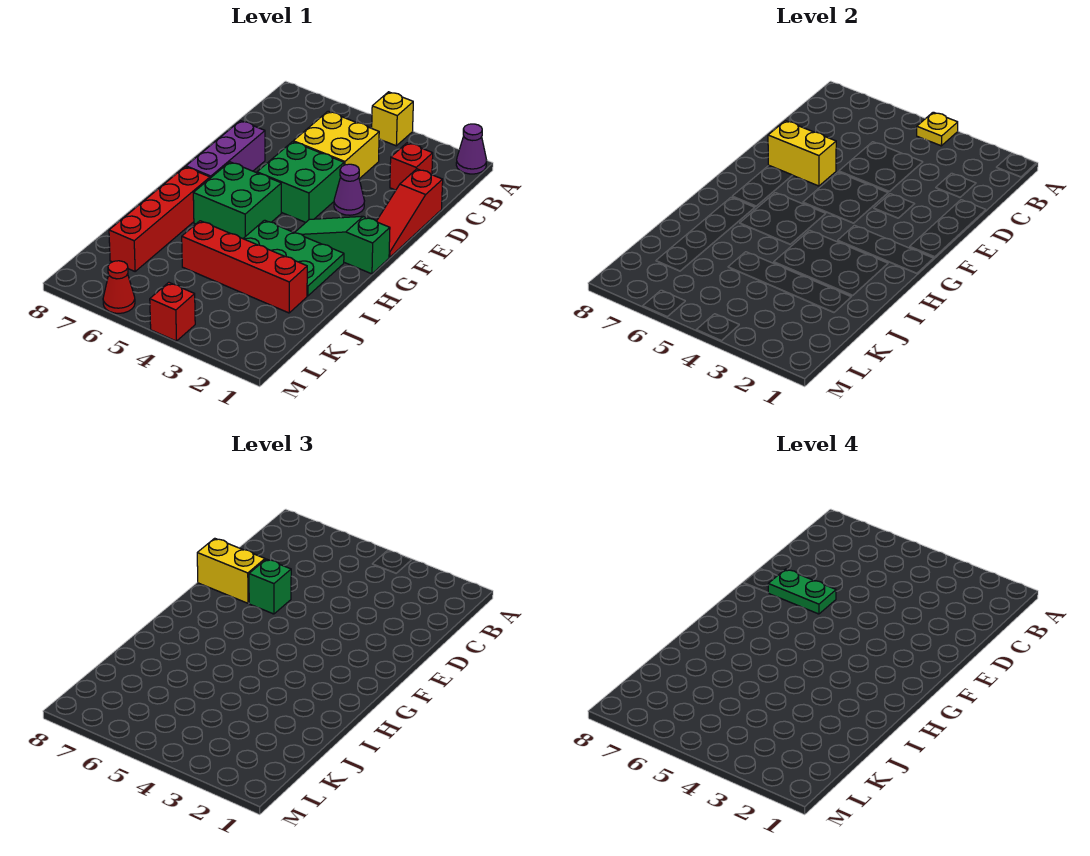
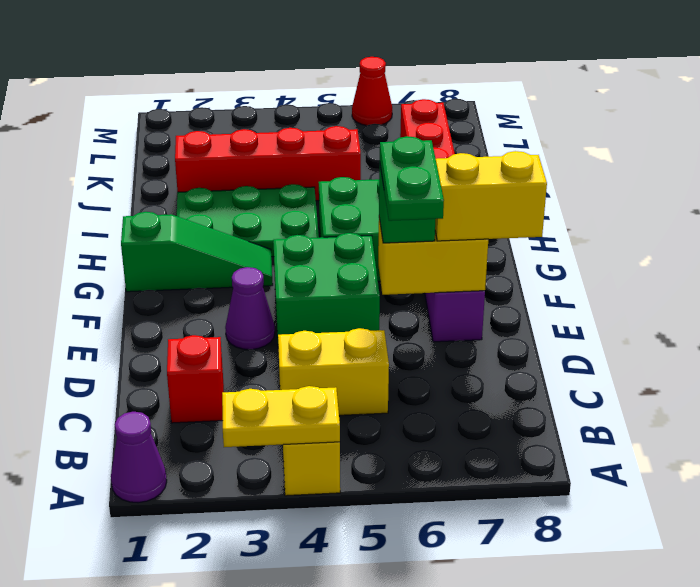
yellow 1x1 plate [917,112,958,146] -> yellow 1x2 plate [222,386,340,447]
yellow 2x2 brick [293,111,379,179] -> yellow 1x2 brick [278,328,389,415]
red 1x3 slope [377,169,443,257] -> none
green 1x2 plate [768,569,836,614] -> green 1x2 plate turned to [380,136,444,221]
red 1x1 brick [150,282,195,341] -> none

